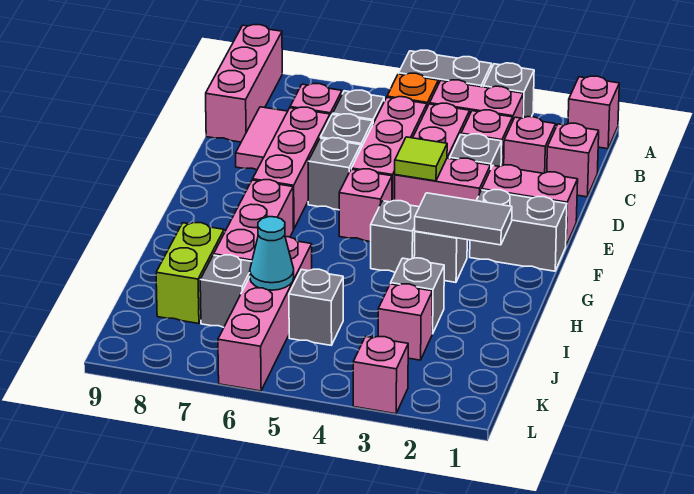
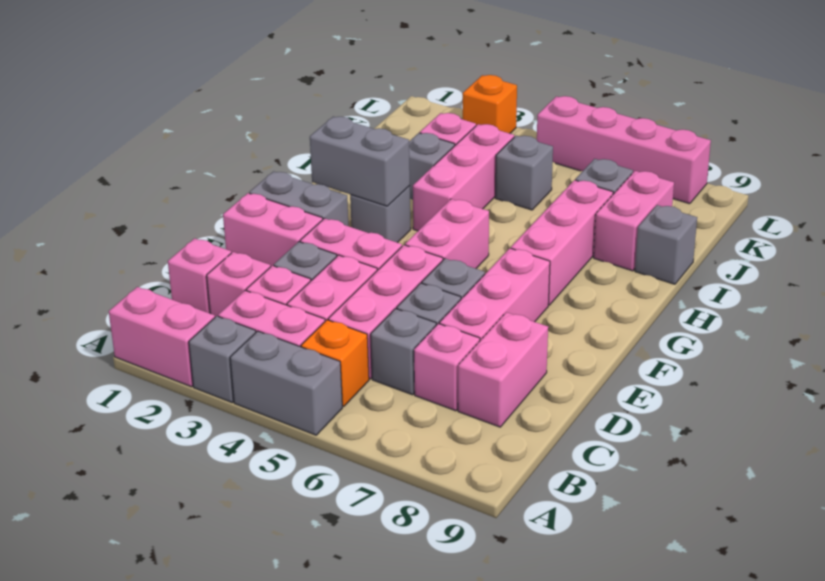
pink 1x1 brick [568,76,619,149] -> pink 1x2 brick [109,287,215,387]
pink 1x3 brick [206,25,282,142] -> pink 1x3 brick moved to [413,124,514,231]
pink 1x2 tile [236,107,288,170] -> pink 1x2 brick [458,312,548,427]
lime 1x1 tile [395,137,447,181] -> none
pink 1x1 brick [339,169,392,242] -> pink 1x2 brick [405,199,489,269]
grey 1x2 tile [415,193,512,245] -> grey 1x2 brick [310,117,410,206]
grey 1x1 brick [371,201,419,272] -> grey 1x1 brick moved to [635,205,697,284]
pink 1x4 brick [218,237,312,391] -> pink 1x4 brick turned to [537,96,711,204]
lime 1x2 brick [156,223,224,324] -> pink 1x2 brick [594,171,674,271]
cyan 1x1 cone [250,217,294,290] -> none
pink 1x1 brick [353,336,408,414] -> orange 1x1 brick [463,75,517,133]

